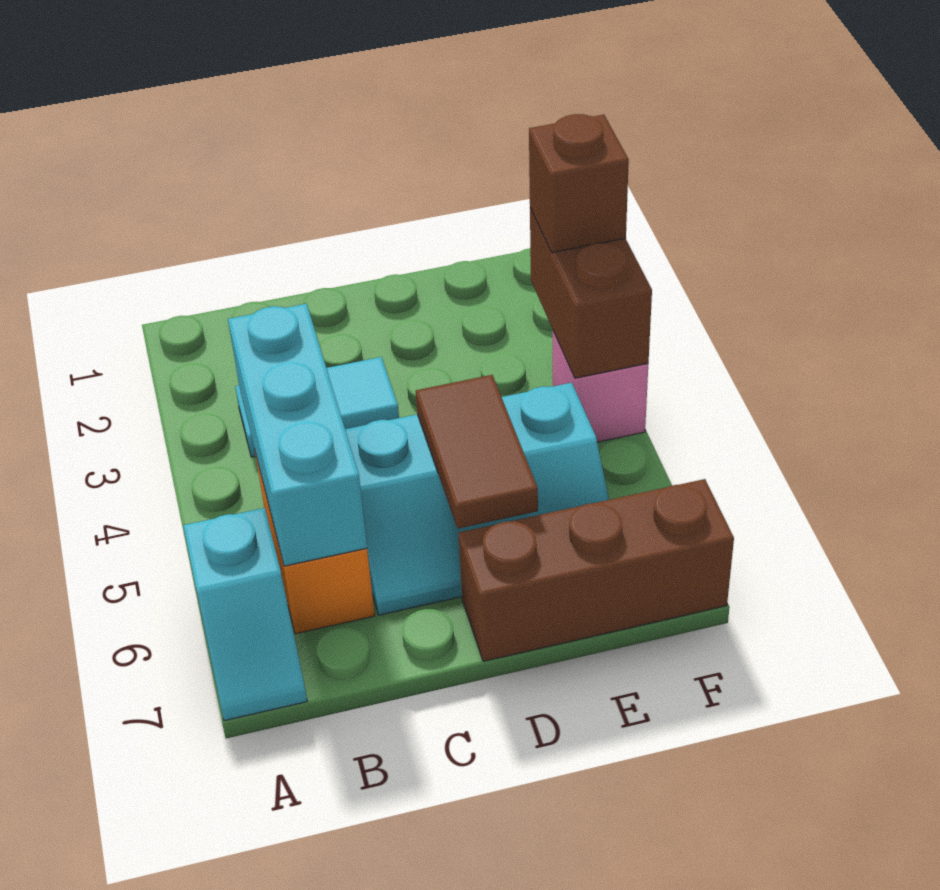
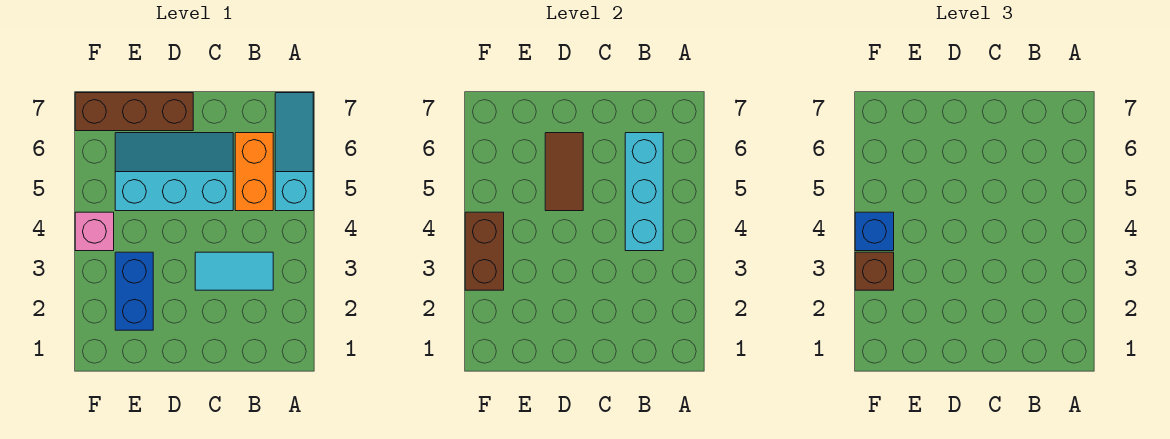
cyan 1x2 slope [183,508,307,721] -> cyan 1x3 slope [275,93,313,211]
none -> blue 1x2 brick [115,252,153,330]
none -> blue 1x1 brick [855,212,894,251]

